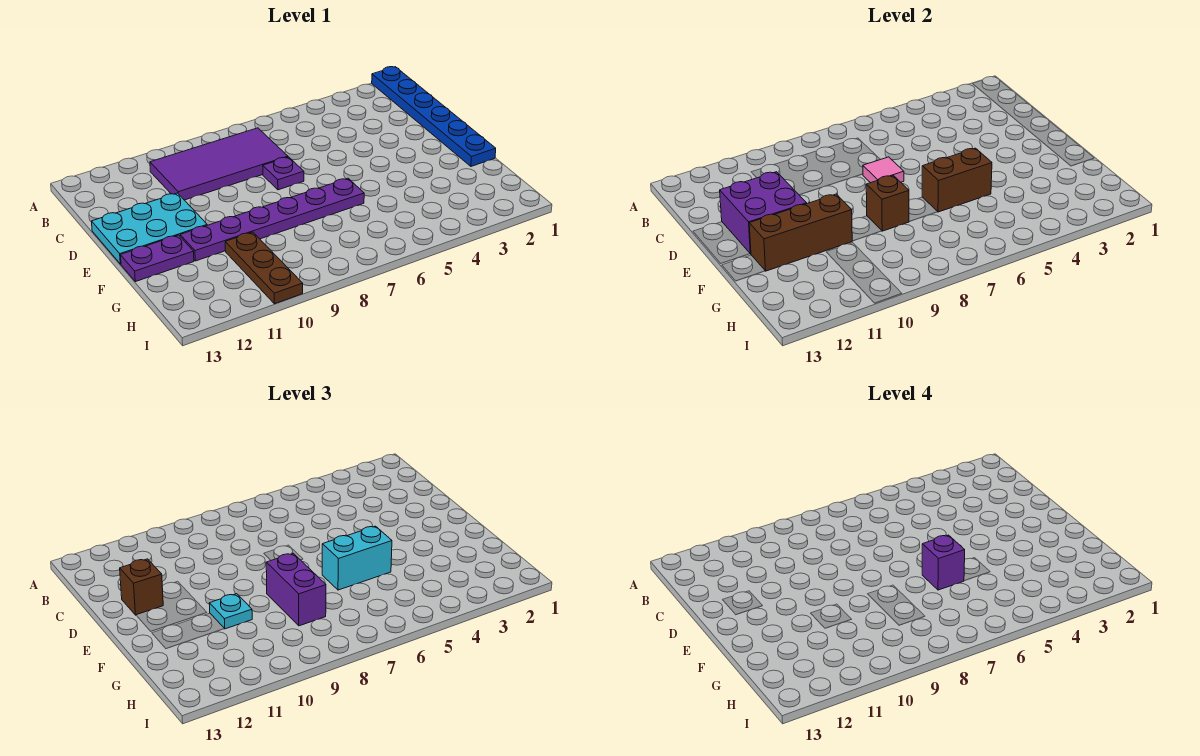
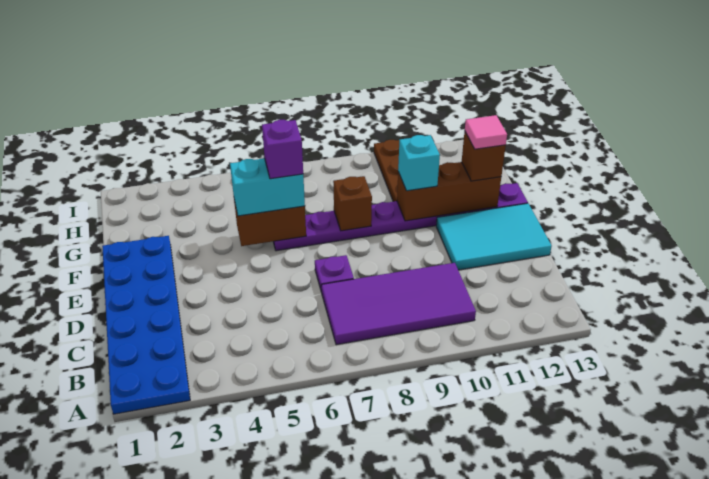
blue 1x6 plate [372,67,496,166] -> blue 2x6 plate [102,236,190,414]
pink 1x1 tile [863,157,904,183] -> pink 1x1 tile moved to [465,115,507,149]
cyan 2x3 plate [92,193,207,264] -> cyan 2x3 tile [436,203,552,270]
purple 2x2 brick [720,172,807,254] -> none
brown 1x1 brick [120,559,163,615] -> brown 1x1 brick moved to [462,132,506,181]
purple 1x2 brick [266,553,326,626] -> none
cyan 1x1 plate [209,594,252,629] -> cyan 1x1 brick [398,135,440,191]

